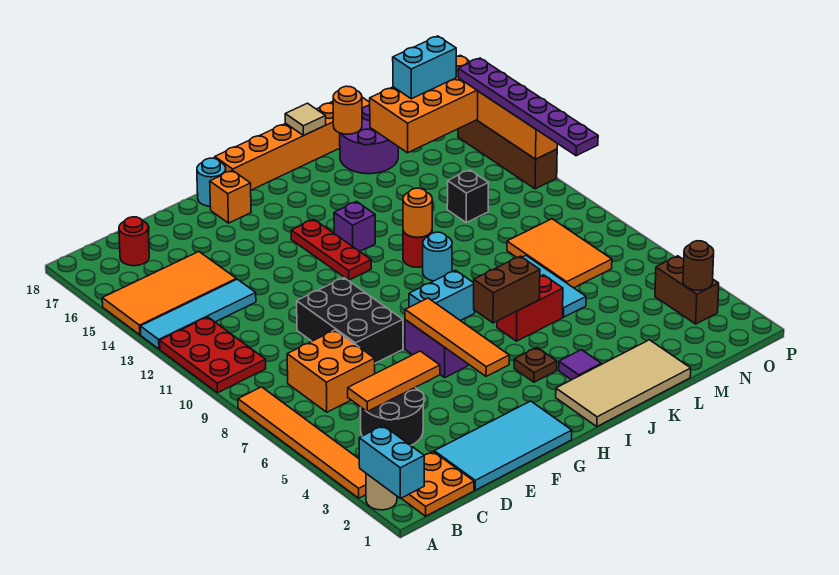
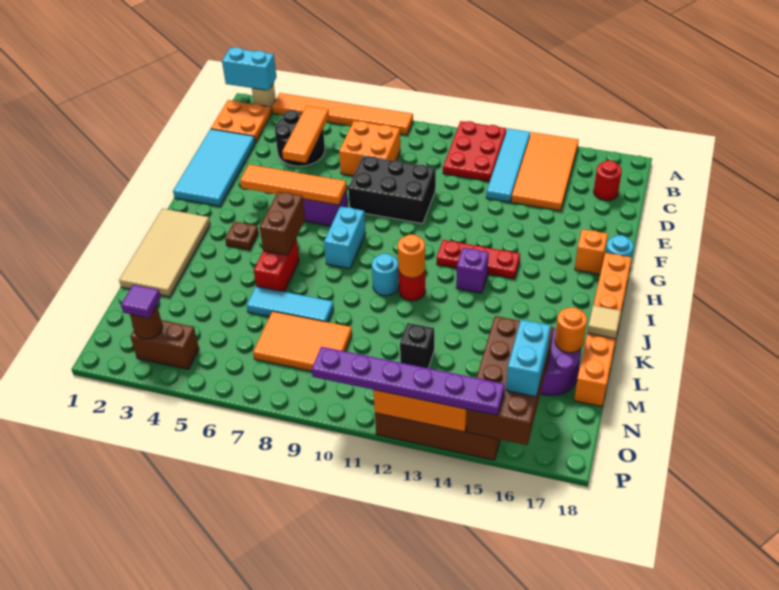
red 2x3 plate [160,317,266,393] -> red 2x3 plate turned to [443,121,506,181]
purple 1x1 tile [559,350,601,380] -> purple 1x1 tile moved to [121,285,161,318]
orange 2x4 brick [370,55,478,153] -> brown 2x4 brick [466,316,554,445]

